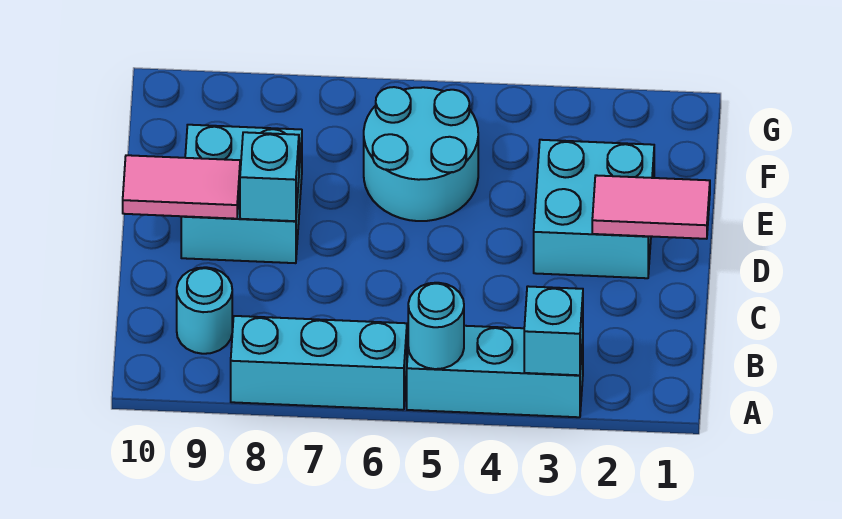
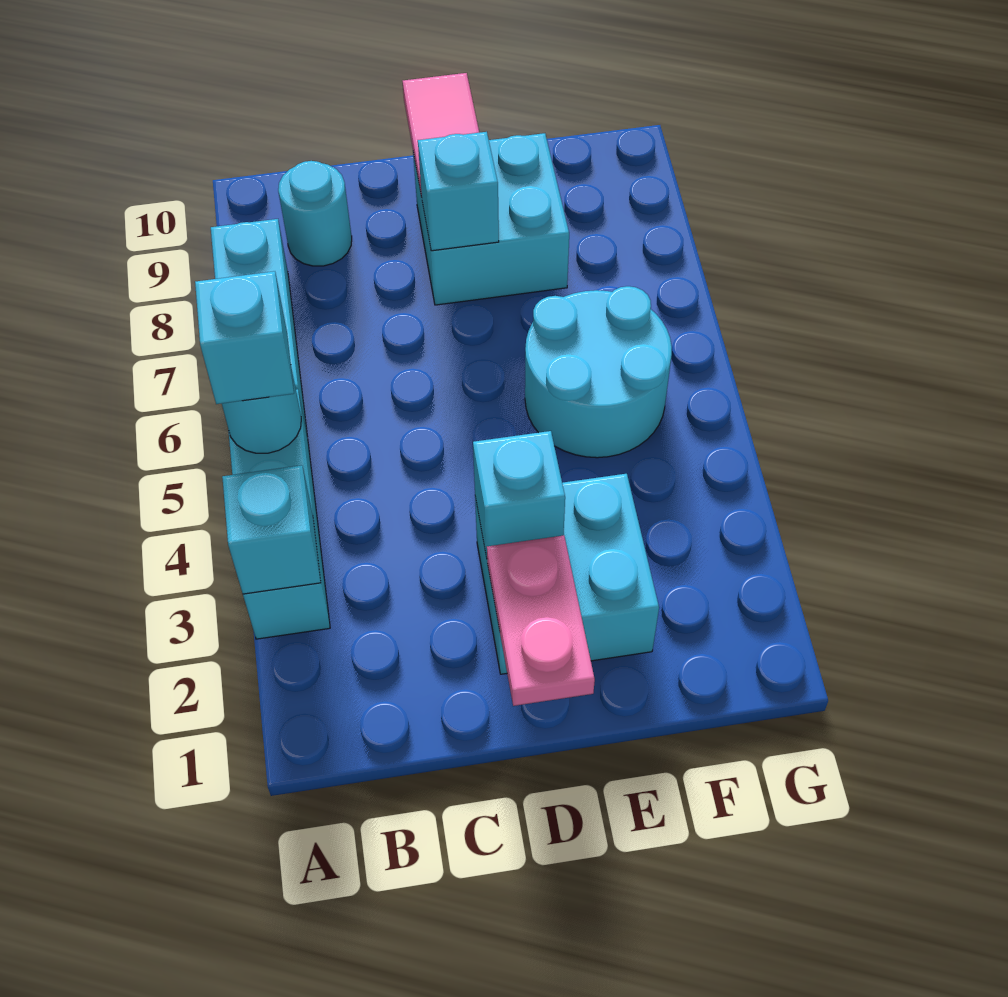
none -> cyan 1x1 brick [195,271,294,404]
pink 1x2 tile [592,175,710,239] -> pink 1x2 plate [487,535,595,706]
none -> cyan 1x1 brick [473,431,565,558]

